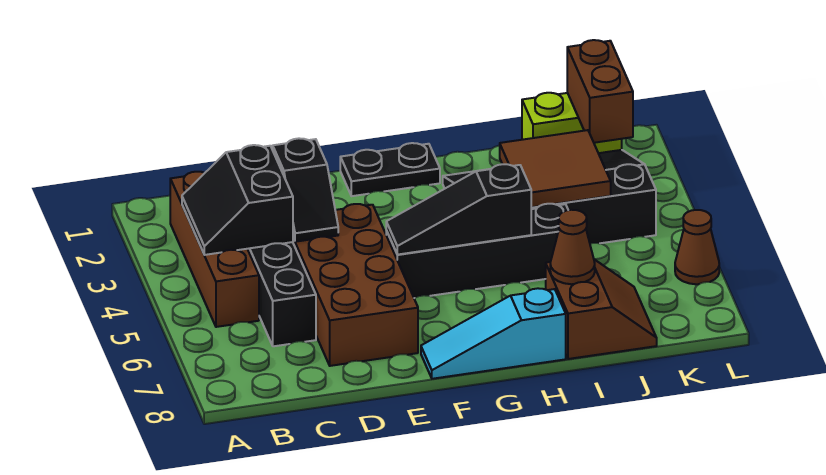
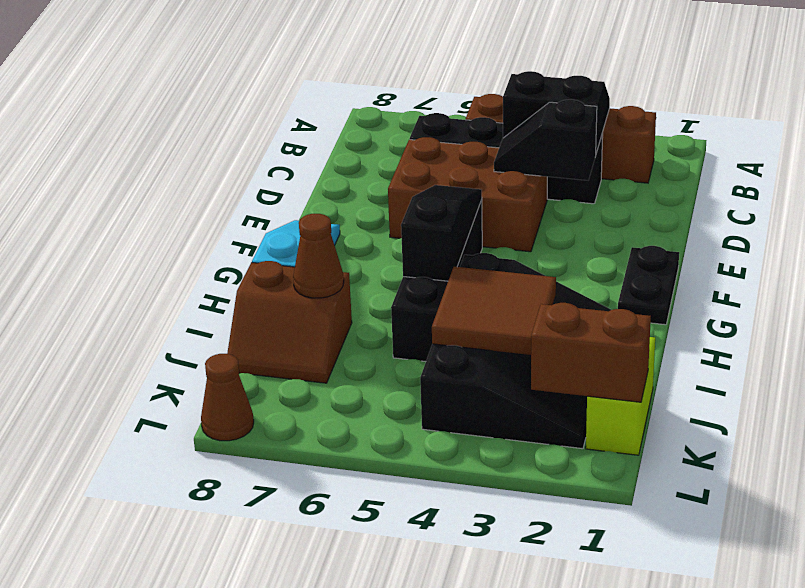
brown 2x4 brick [293,204,418,366] -> brown 2x3 brick [388,137,547,252]
brown 1x1 cone [675,210,719,284] -> brown 1x1 cone moved to [201,354,254,441]

